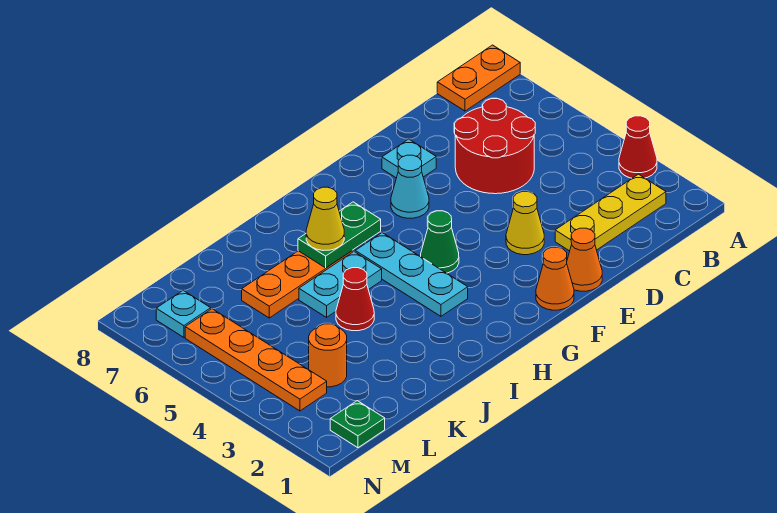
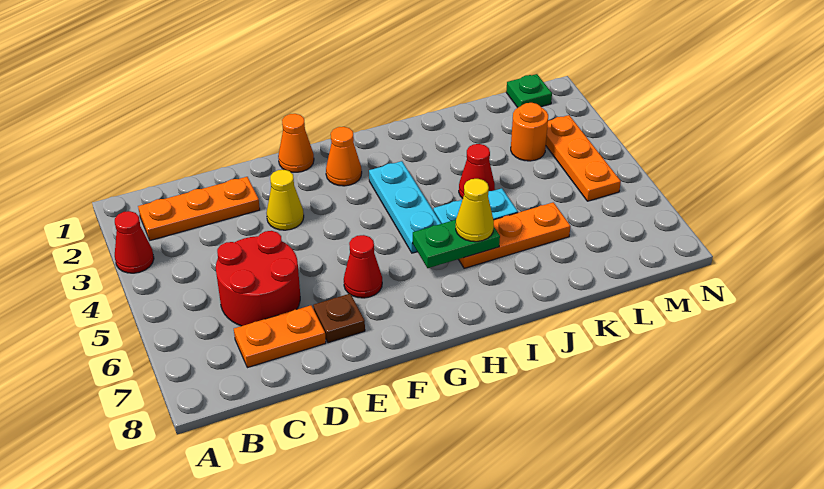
orange 1x2 plate [437,45,520,111] -> orange 1x2 plate moved to [234,305,326,368]
yellow 1x3 plate [555,174,666,251] -> orange 1x3 plate [138,177,260,240]
orange 1x1 cone [567,228,602,291] -> orange 1x1 cone moved to [326,127,362,186]
cyan 1x1 plate [382,139,436,178] -> brown 1x1 plate [313,294,365,343]
cyan 1x1 cone [391,155,429,218] -> red 1x1 cone [344,235,382,298]
green 1x1 cone [421,211,459,273] -> none
orange 1x4 plate [185,309,327,411] -> orange 1x3 plate [546,115,621,201]
cyan 1x1 plate [156,290,211,337] -> none

